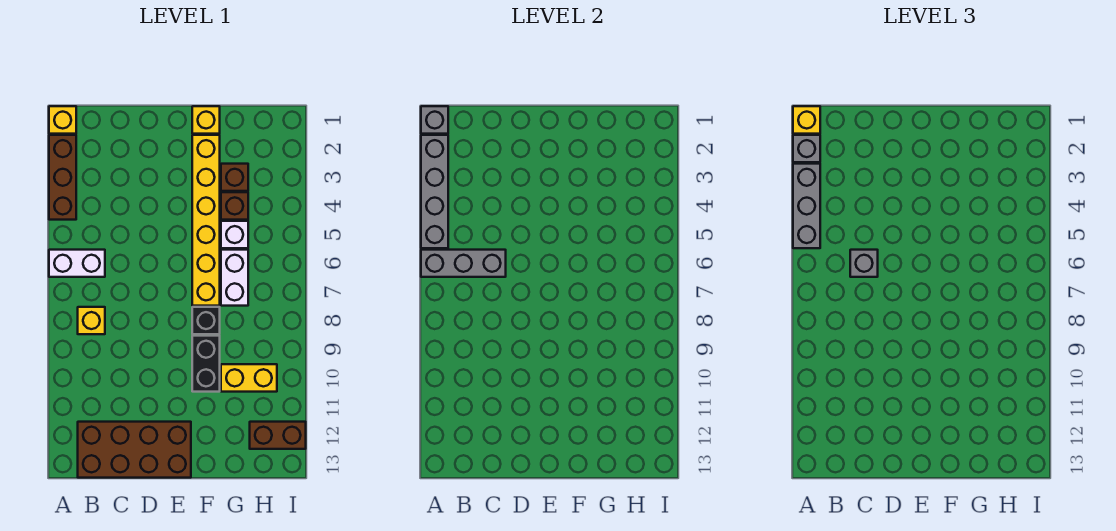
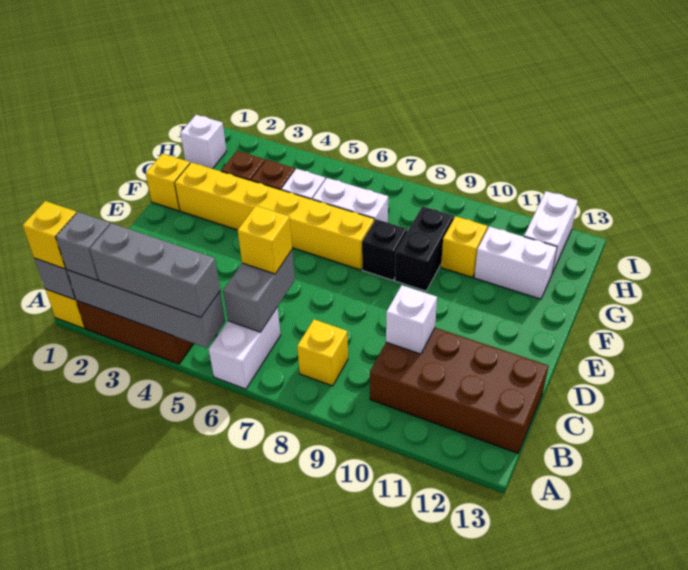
grey 1x3 brick [421,250,506,277] -> grey 1x2 brick [223,250,295,332]
brown 2x4 brick [78,422,191,478] -> brown 2x4 brick turned to [370,328,548,453]
grey 1x1 brick [850,250,878,277] -> yellow 1x1 brick [238,206,292,274]
none -> white 1x1 brick [386,285,437,354]
black 1x2 brick [192,336,220,392] -> black 1x2 brick turned to [395,206,454,291]
yellow 1x2 brick [221,364,277,392] -> yellow 1x1 brick [441,216,487,278]
none -> white 1x2 brick [474,226,557,299]
none -> white 1x1 brick [180,115,227,169]
brown 1x2 brick [250,422,306,449] -> white 1x2 brick [524,191,578,273]

